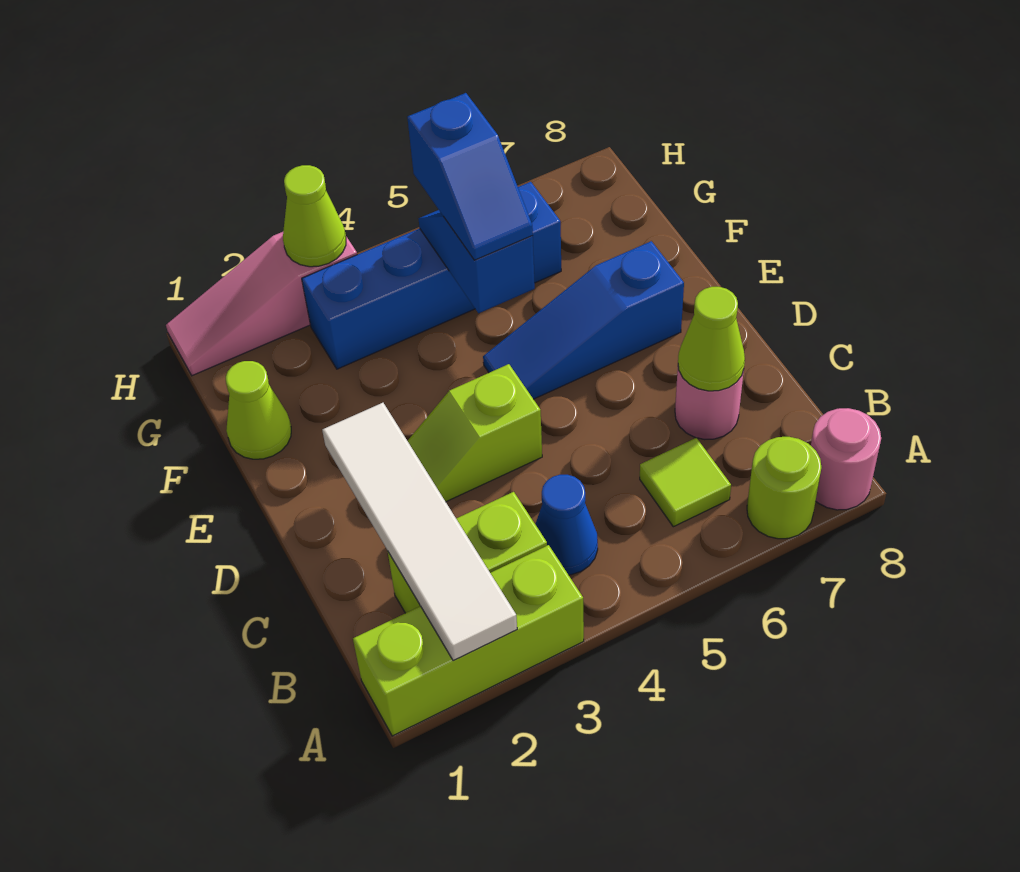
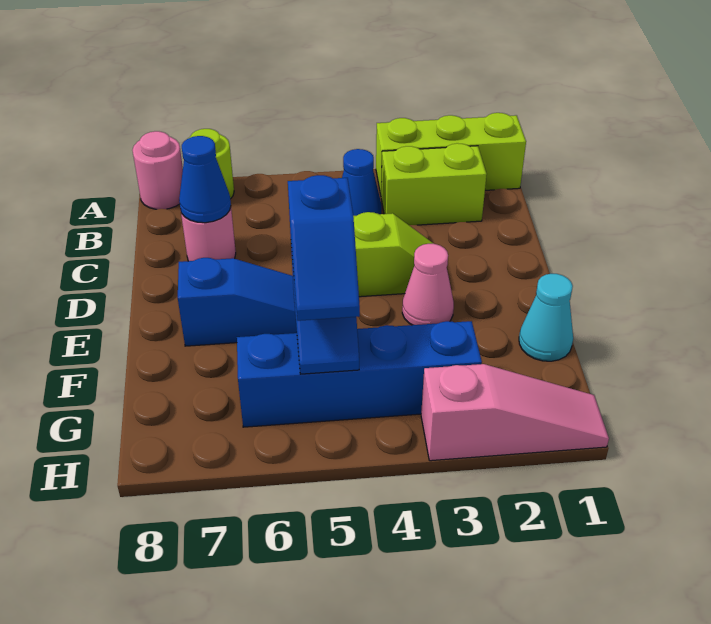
white 1x4 tile [322,403,517,661] -> none
lime 1x1 tile [640,438,731,527] -> none
lime 1x1 cone [678,287,745,391] -> blue 1x1 cone [179,136,231,223]
none -> pink 1x1 cone [402,244,454,325]
lime 1x1 cone [226,361,291,459] -> cyan 1x1 cone [519,274,573,361]
blue 1x2 slope [407,93,533,260] -> blue 1x2 slope turned to [288,175,360,321]
lime 1x1 cone [283,165,346,267] -> none

